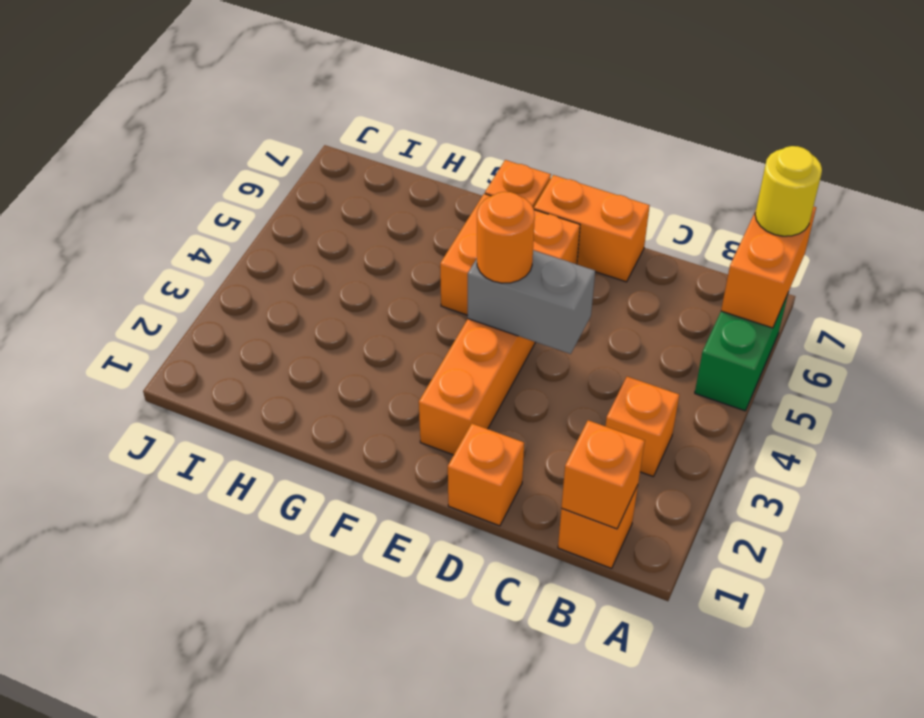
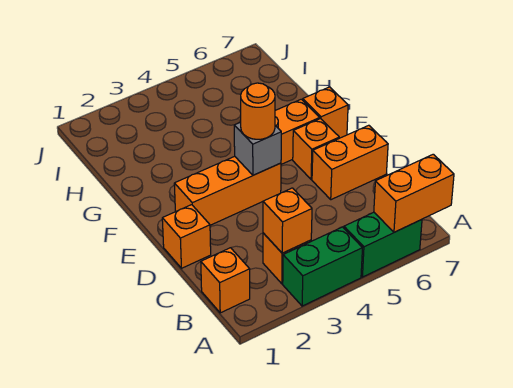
none -> green 1x2 brick [283,227,362,306]
yellow 1x1 round brick [755,146,822,236] -> none
orange 1x1 brick [561,420,645,529] -> orange 1x1 brick moved to [263,188,312,253]
grey 1x2 brick [468,250,595,354] -> grey 1x1 brick [234,122,281,175]
orange 1x2 brick [534,175,650,282] -> orange 1x2 brick turned to [312,125,388,200]

